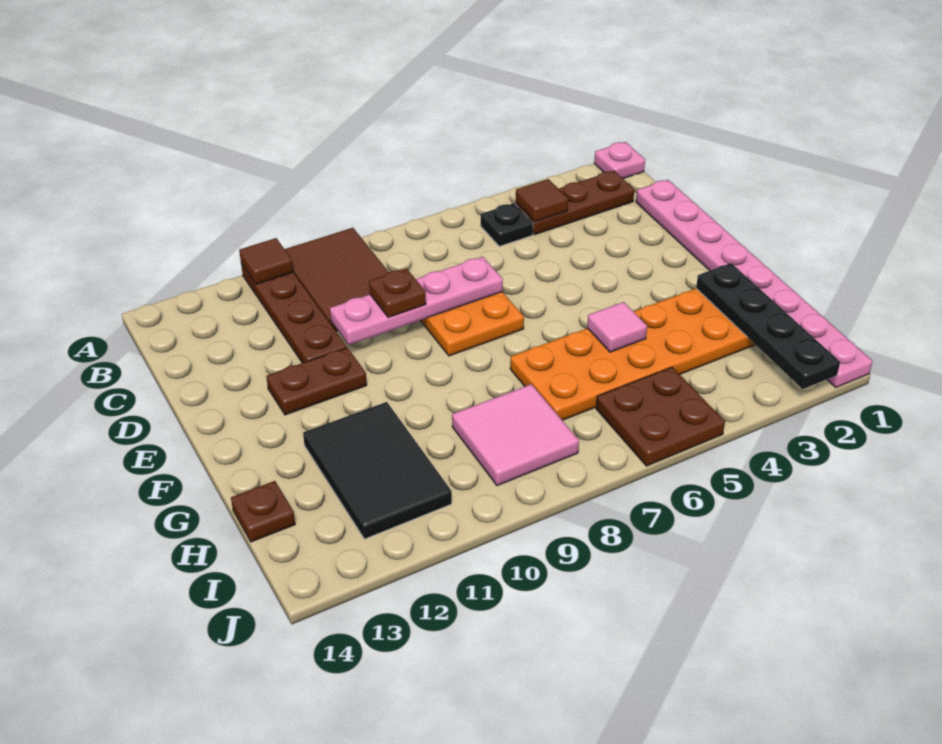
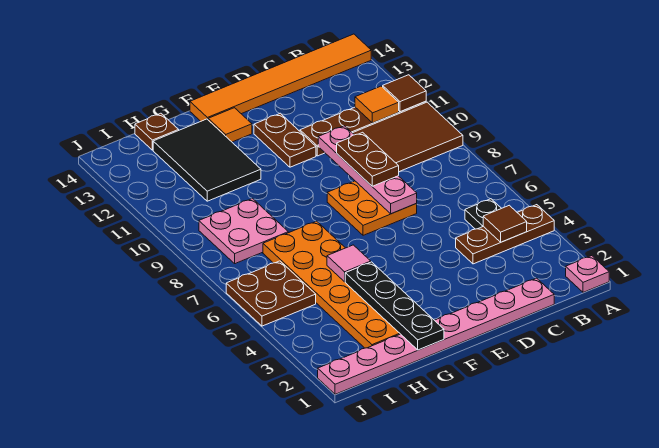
none -> orange 1x6 tile [190,34,371,121]
brown 1x3 plate [515,171,634,235] -> brown 1x3 plate turned to [456,205,554,264]
none -> orange 1x1 tile [355,86,399,123]
brown 1x1 plate [369,268,426,318] -> brown 1x2 plate [337,132,399,186]
none -> orange 1x1 tile [208,108,252,142]
black 1x4 plate [696,263,840,389] -> black 1x4 plate turned to [345,262,444,350]
black 2x3 tile [303,402,452,539] -> black 2x3 tile turned to [153,119,261,201]
pink 2x2 tile [452,384,579,486] -> pink 2x2 plate [199,199,288,264]

